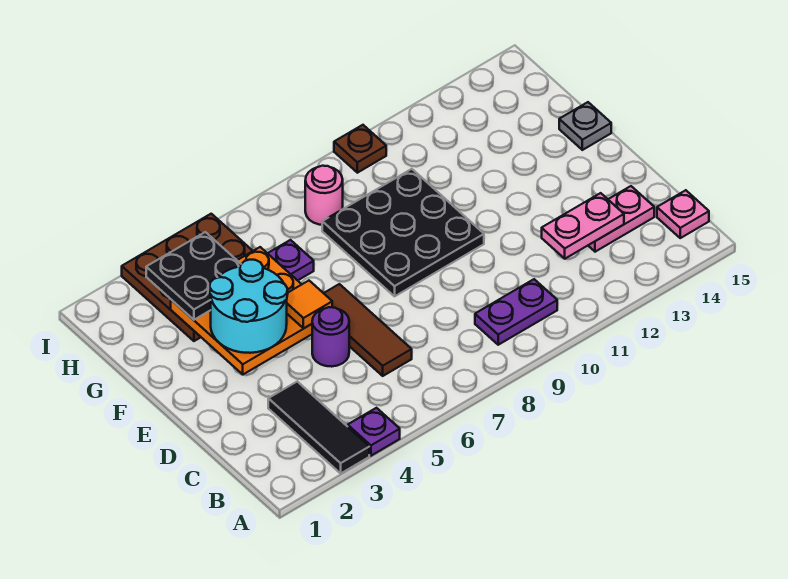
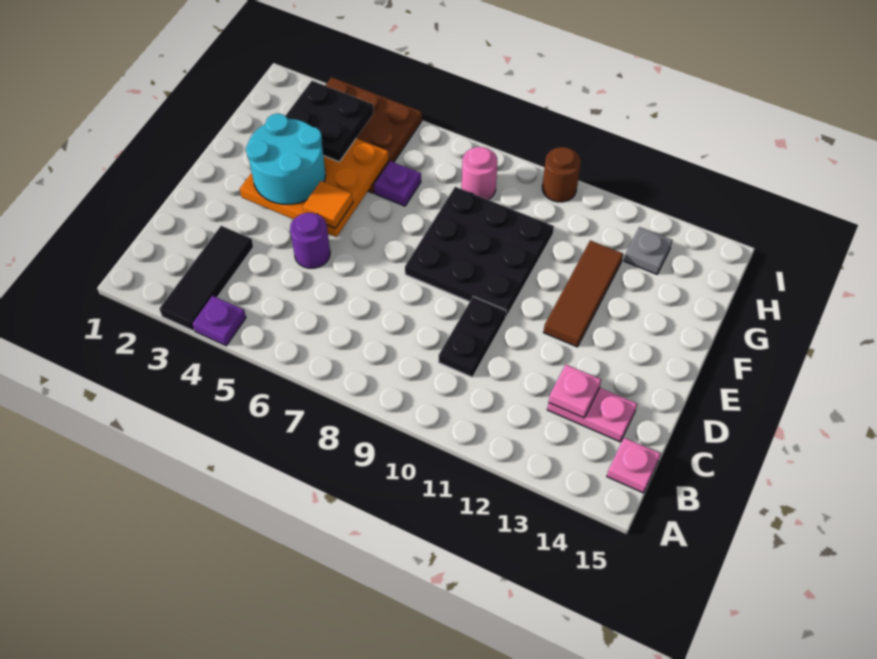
purple 1x2 plate [475,279,557,345] -> none
brown 1x3 tile [324,284,412,376] -> brown 1x3 tile moved to [544,240,623,347]
none -> black 1x2 plate [439,297,506,377]
pink 1x2 plate [542,193,624,259] -> pink 1x1 plate [549,365,601,418]
grey 1x1 plate [559,102,611,150] -> grey 1x1 plate moved to [624,227,673,274]
brown 1x1 plate [334,125,386,173] -> brown 1x1 round brick [542,147,581,202]

